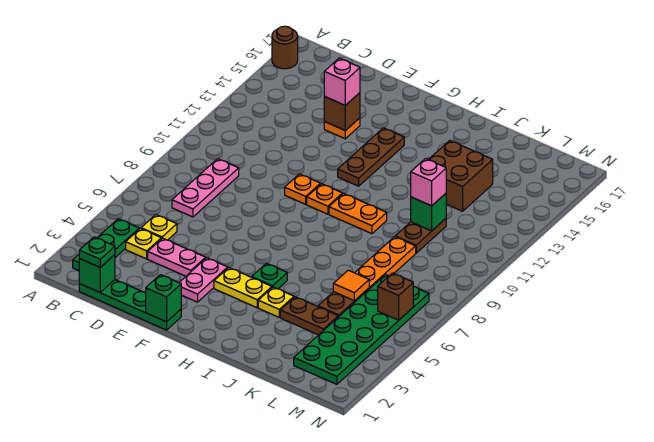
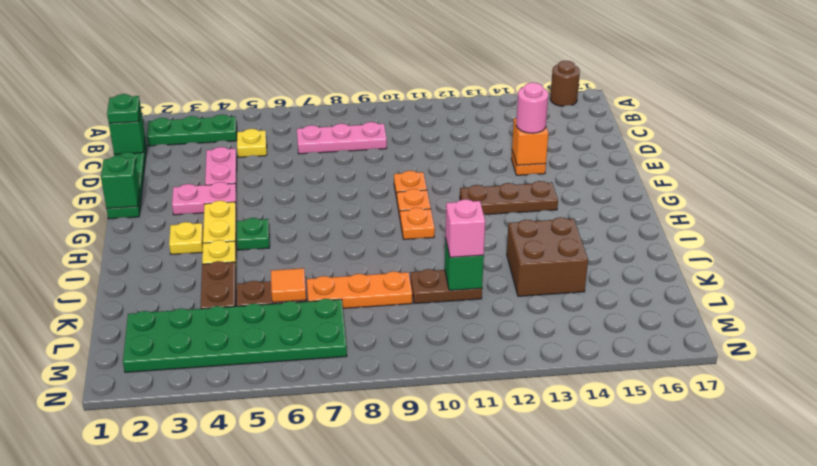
yellow 1x1 plate [126,228,161,259] -> yellow 1x1 plate moved to [169,222,203,254]
brown 1x1 brick [324,93,360,131] -> orange 1x1 brick [512,118,548,165]
pink 1x1 brick [324,58,360,105] -> pink 1x1 round brick [516,83,548,133]
orange 1x2 plate [329,193,387,234] -> orange 1x1 plate [400,208,435,239]
brown 1x1 brick [378,273,413,320] -> none

